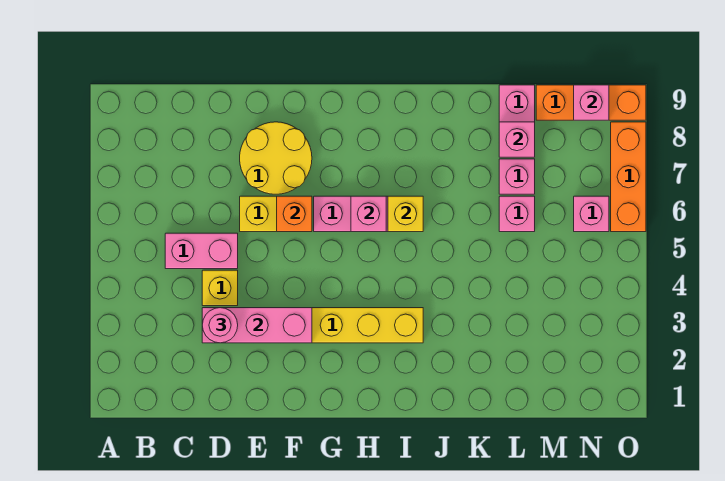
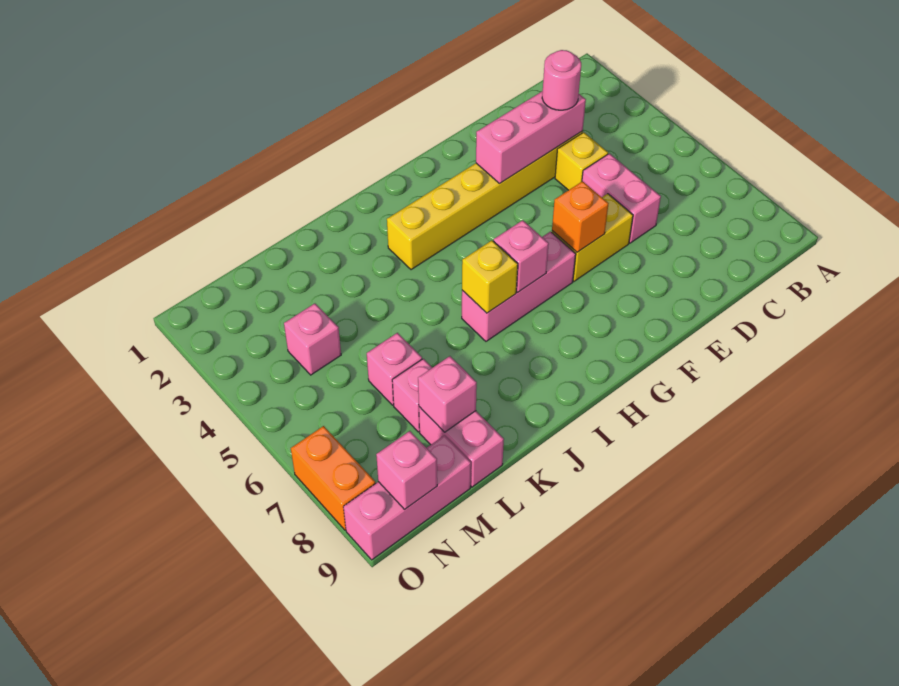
pink 1x2 brick [165,233,238,269] -> pink 1x2 brick turned to [582,154,661,243]
yellow 2x2 round brick [240,122,312,194] -> none
orange 1x3 brick [536,85,646,120] -> pink 1x3 brick [344,435,471,560]
pink 1x1 brick [574,196,609,232] -> pink 1x1 brick moved to [284,304,341,375]
orange 1x3 brick [611,122,646,232] -> orange 1x2 brick [291,426,376,530]

